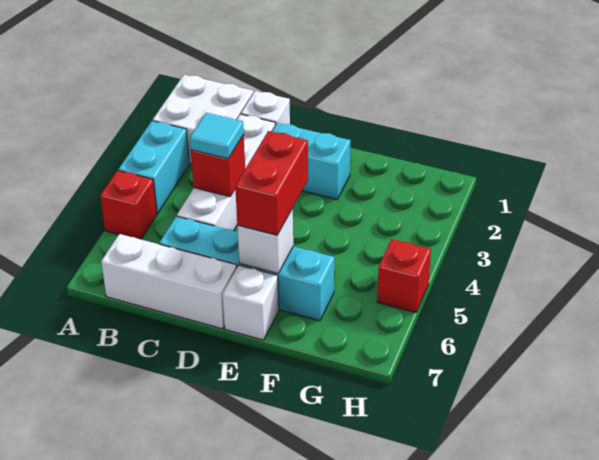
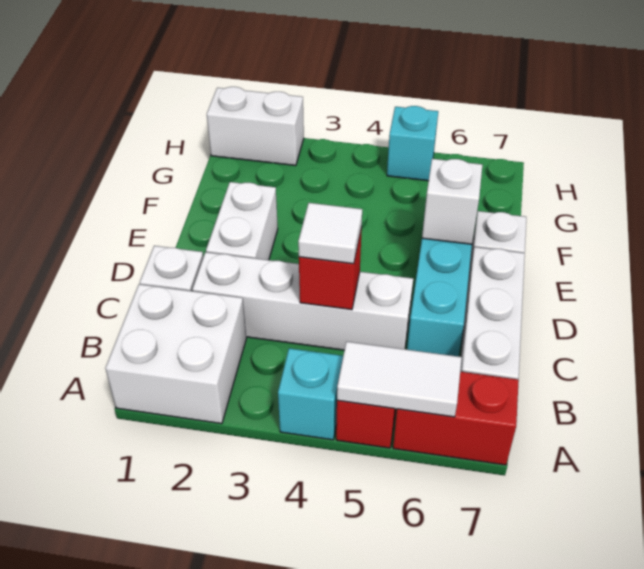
cyan 1x2 brick [118,121,189,214] -> cyan 1x1 brick [278,348,343,440]
none -> white 1x2 tile [337,342,462,417]
cyan 1x1 tile [190,113,244,159] -> white 1x1 tile [298,203,362,264]
cyan 1x2 brick [272,123,351,199] -> white 1x2 brick [206,182,278,260]
red 1x2 brick [235,131,308,235] -> red 1x2 brick moved to [393,372,519,465]
none -> white 1x2 brick [207,87,304,166]
red 1x1 brick [377,239,431,313] -> cyan 1x1 brick [387,106,438,181]

